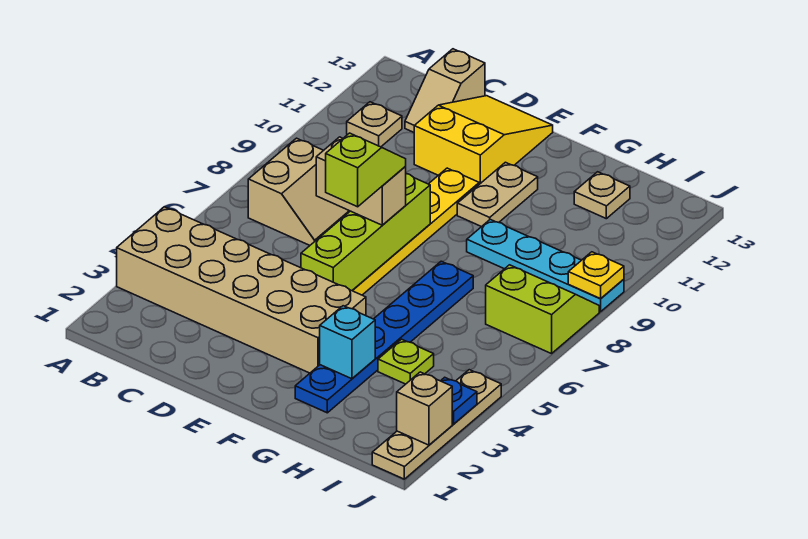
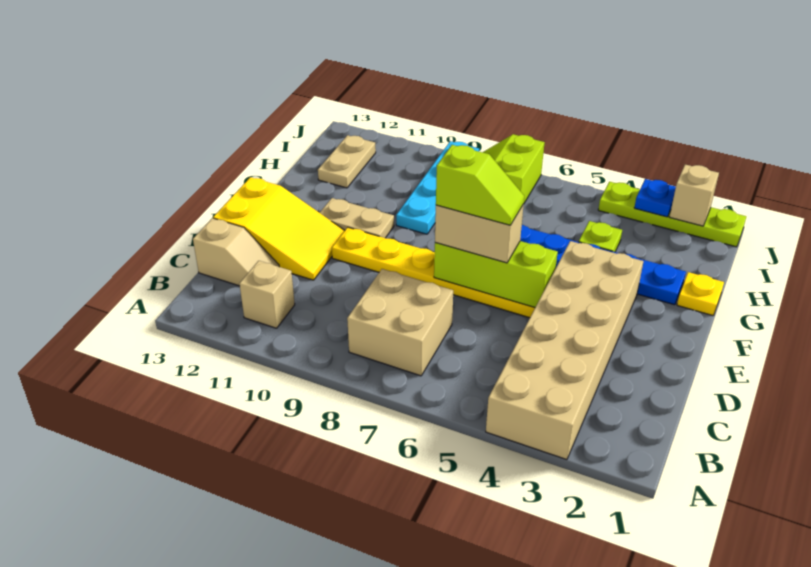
tan 2x2 slope [248,138,350,245] -> tan 2x2 brick [347,269,453,376]
tan 1x1 plate [347,102,402,147] -> tan 1x1 brick [239,261,295,328]
tan 1x2 brick [316,137,406,225] -> tan 1x2 brick turned to [435,204,524,263]
yellow 2x3 slope [414,96,553,184] -> yellow 2x3 slope turned to [213,177,345,280]
lime 1x4 brick [301,174,430,291] -> lime 1x3 brick [434,241,558,308]
lime 1x2 slope [326,133,406,207] -> lime 1x2 slope turned to [436,145,524,225]
cyan 1x1 brick [320,306,375,379] -> none
tan 1x1 plate [574,172,630,219] -> tan 1x2 plate [318,135,376,188]
tan 1x4 plate [372,370,501,479] -> lime 1x4 plate [598,182,746,247]
yellow 1x1 plate [568,252,624,299] -> yellow 1x1 plate moved to [677,272,724,316]

